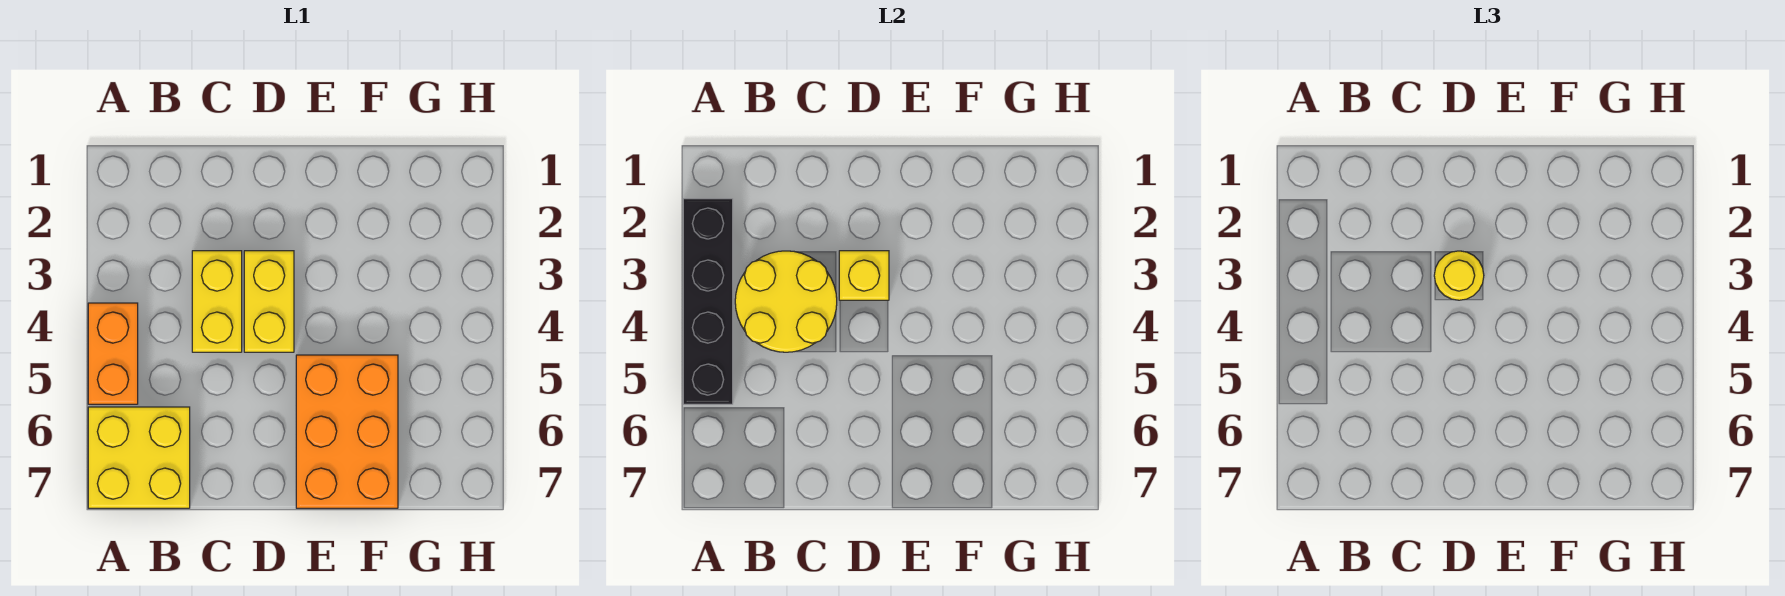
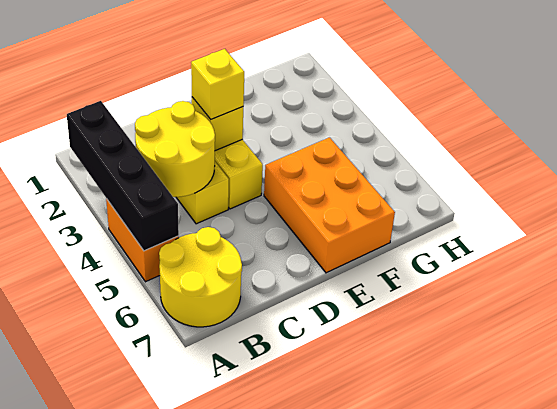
yellow 2x2 brick [88,407,190,508] -> yellow 2x2 round brick [159,227,242,327]
yellow 1x1 round brick [1434,251,1484,300] -> yellow 1x1 brick [191,49,244,119]

